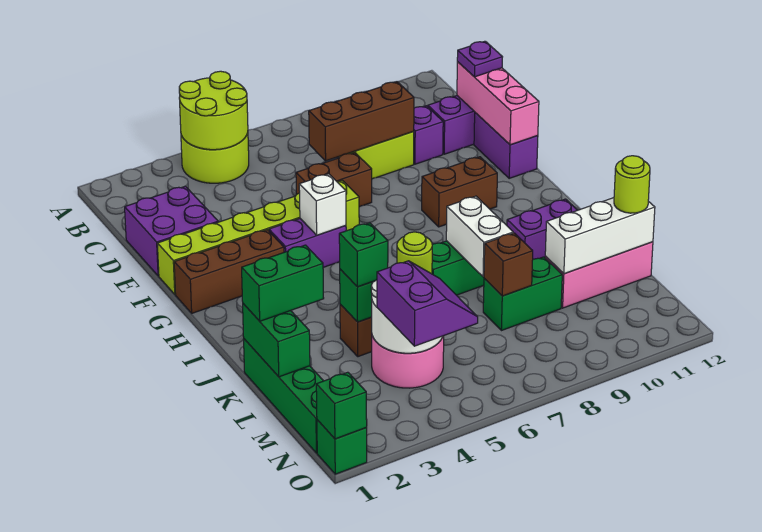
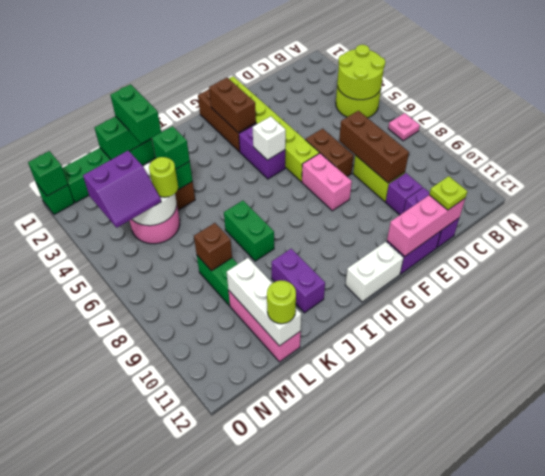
none -> pink 1x1 plate [388,113,420,141]
purple 2x2 brick [125,186,218,276] -> none
purple 1x1 plate [457,41,502,77] -> lime 1x1 plate [429,176,467,210]
none -> pink 1x2 brick [302,153,352,211]
brown 1x2 brick [422,157,497,227] -> brown 1x2 brick moved to [209,77,256,133]
white 1x2 brick [446,196,513,277] -> white 1x2 brick moved to [345,242,404,302]

